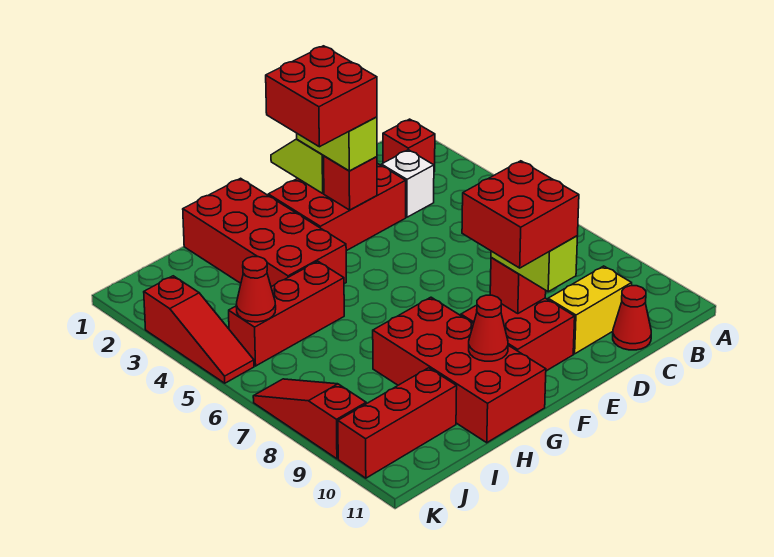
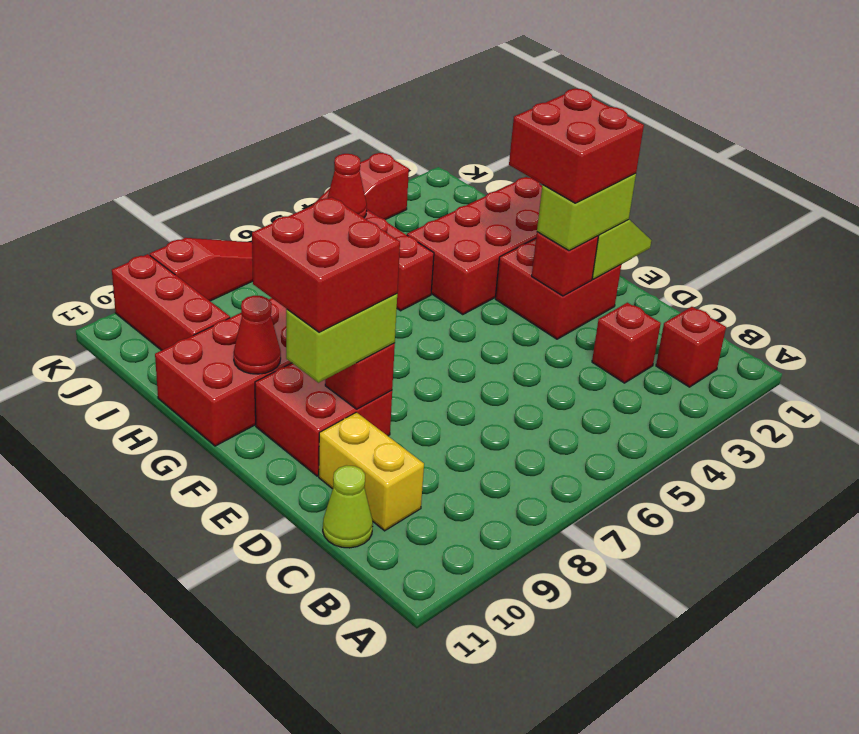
white 1x1 brick [381,150,434,217] -> red 1x1 brick [592,303,661,383]
red 1x1 cone [613,286,651,350] -> lime 1x1 cone [323,465,373,548]
red 2x3 brick [268,163,406,251] -> red 2x2 brick [495,238,621,339]

